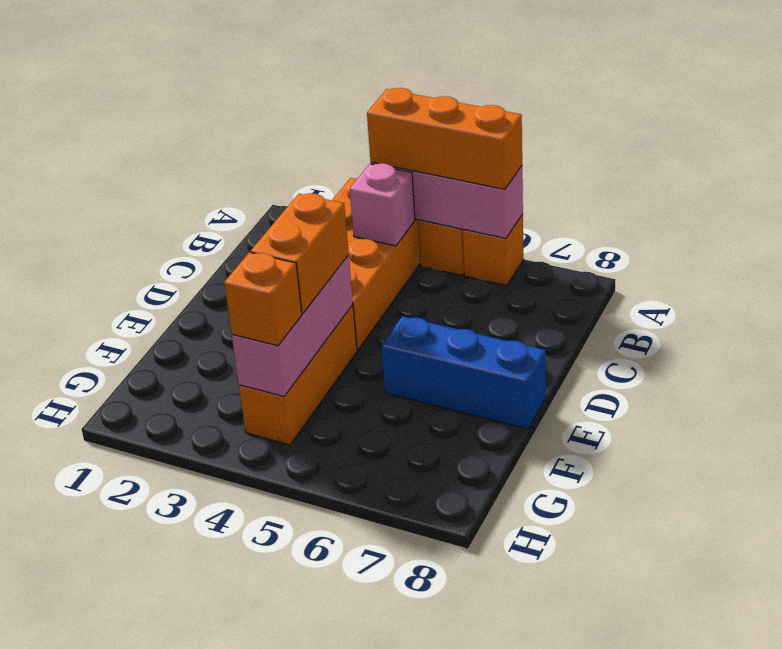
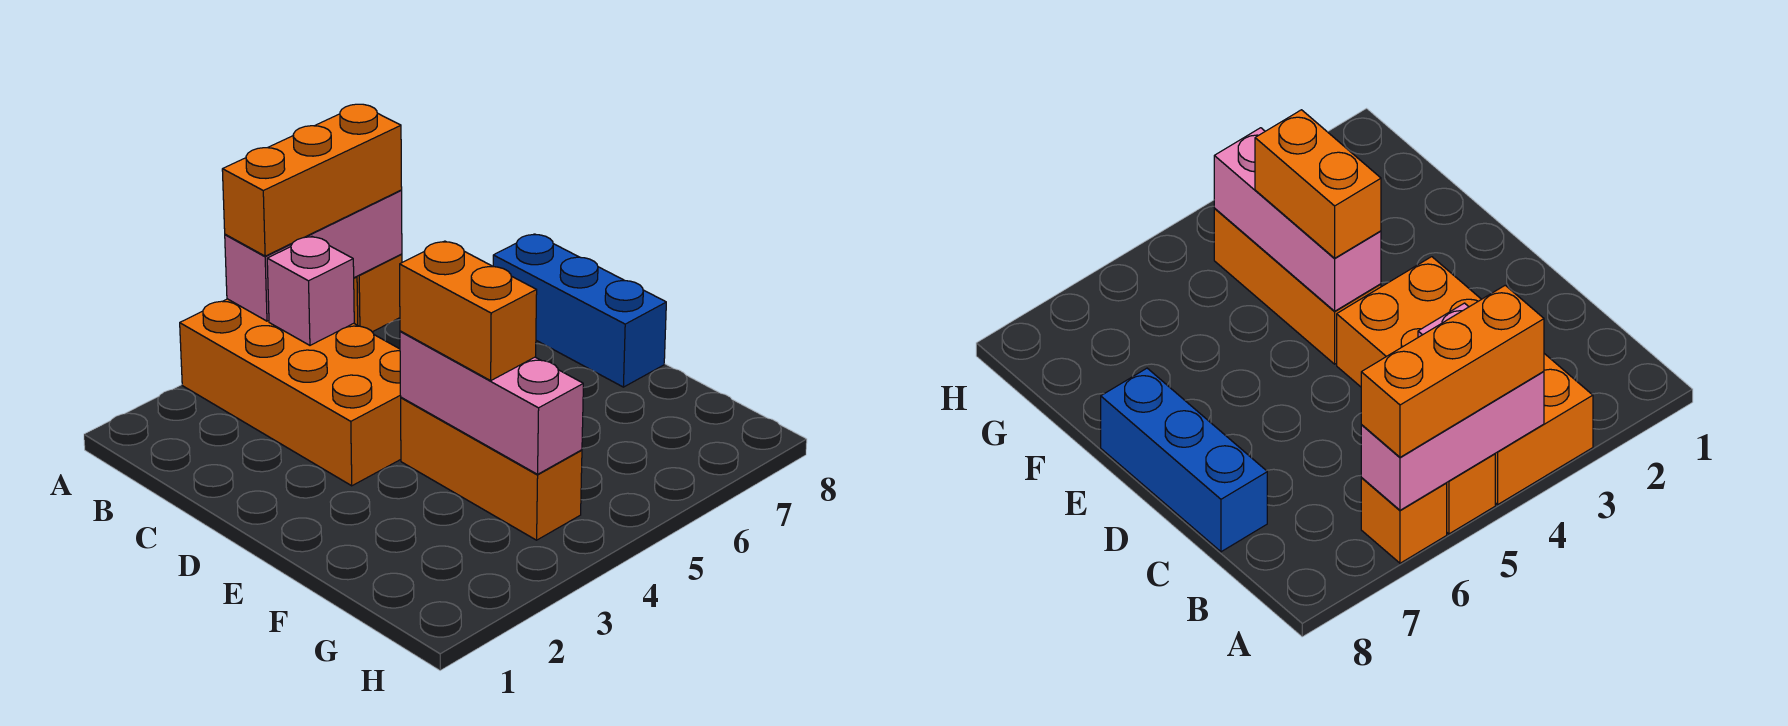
blue 1x3 brick [382,316,546,429] -> blue 1x3 brick turned to [493,234,666,387]
orange 1x1 brick [224,252,302,346] -> none

